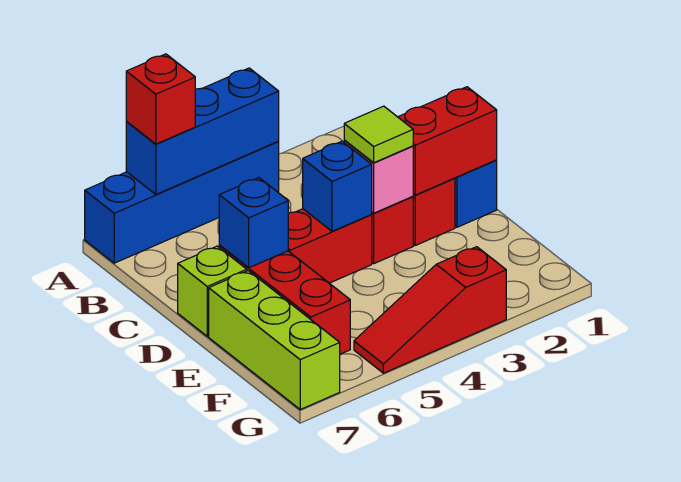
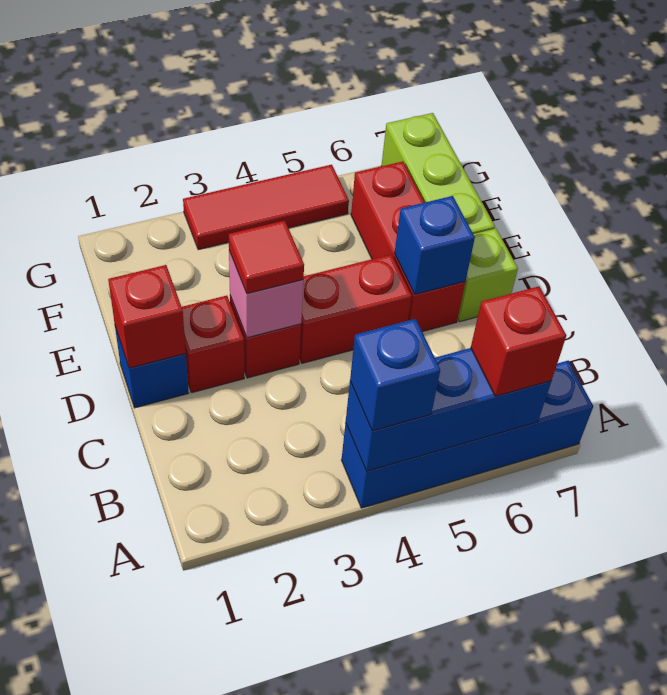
red 1x2 brick [398,87,497,195] -> red 1x1 brick [108,265,186,368]
lime 1x1 tile [344,106,413,163] -> red 1x1 tile [229,221,304,294]
blue 1x1 brick [303,141,372,231] -> blue 1x1 brick moved to [350,319,440,431]
red 1x3 slope [354,247,506,373] -> red 1x3 tile [183,165,349,250]

